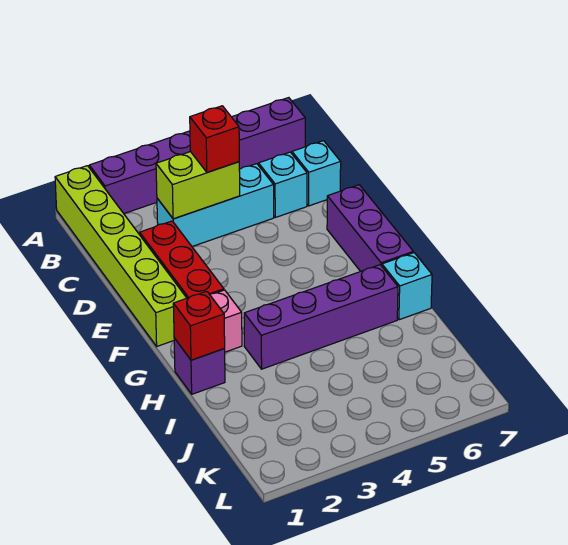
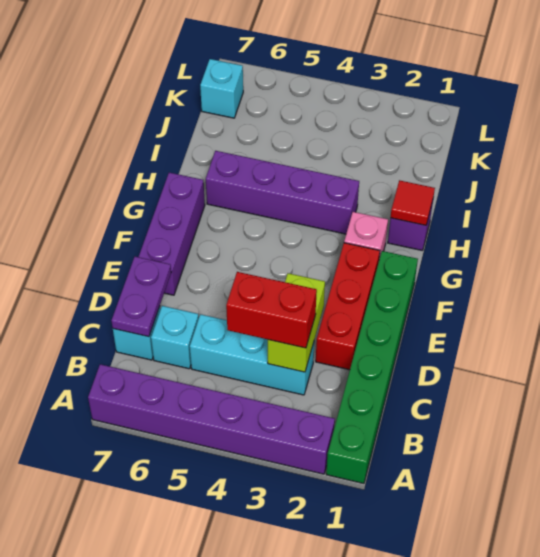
lime 1x6 brick [55,166,186,346] -> green 1x6 brick [326,251,418,484]
lime 1x2 brick [156,152,240,219] -> lime 1x2 brick turned to [268,273,325,372]
red 1x1 brick [190,106,239,172] -> red 1x2 brick [226,272,317,348]
none -> purple 1x2 plate [111,257,171,337]
red 1x1 brick [173,291,225,360] -> red 1x1 tile [391,180,435,225]
cyan 1x1 brick [382,253,432,320] -> cyan 1x1 brick moved to [200,59,243,118]

